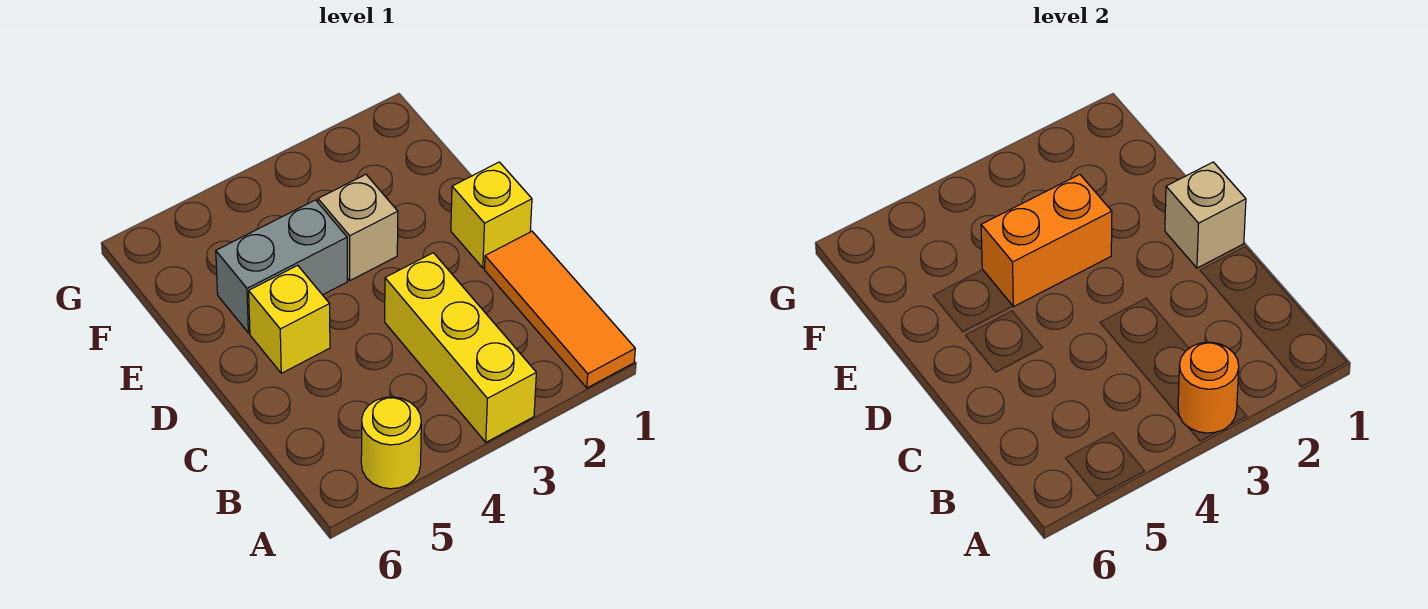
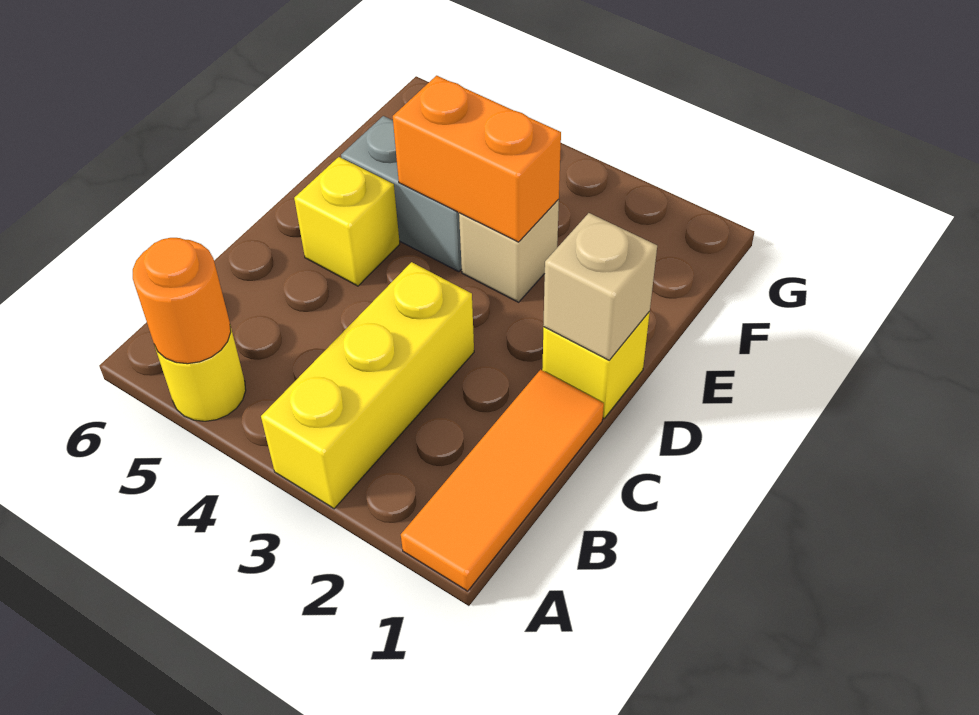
orange 1x1 round brick [1178,342,1239,433] -> orange 1x1 round brick moved to [133,238,231,364]

